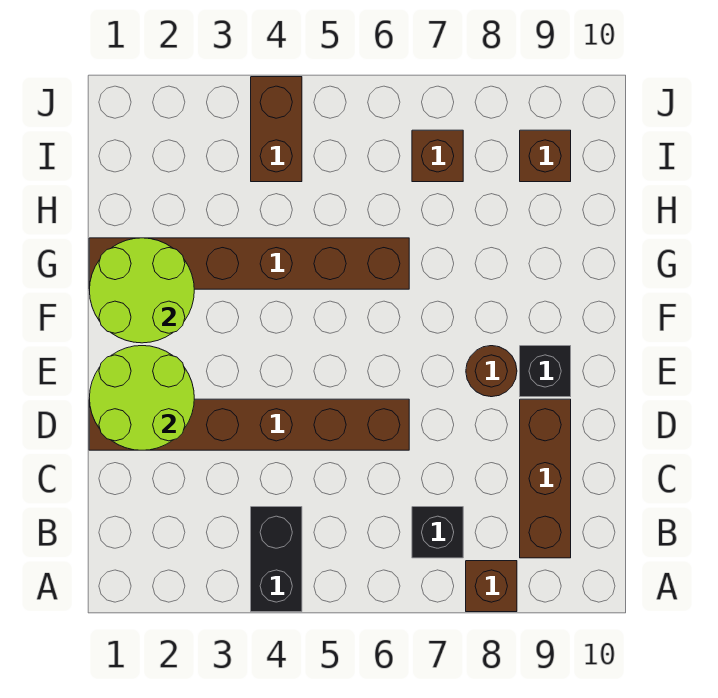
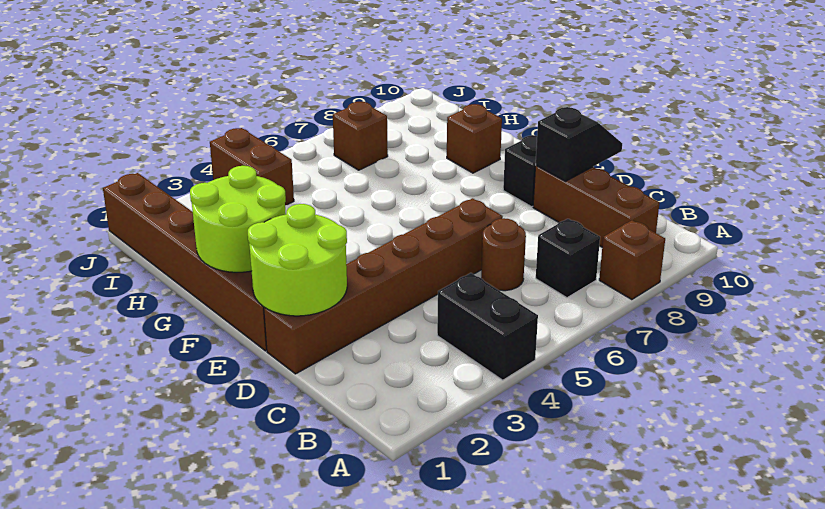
none -> black 1x2 slope [536,107,622,181]
brown 1x1 round brick [466,346,517,397] -> brown 1x1 round brick moved to [481,218,526,291]
brown 1x6 brick [89,238,409,289] -> brown 1x6 brick turned to [103,173,267,351]
brown 1x1 brick [520,130,571,182] -> brown 1x1 brick moved to [447,104,502,173]

